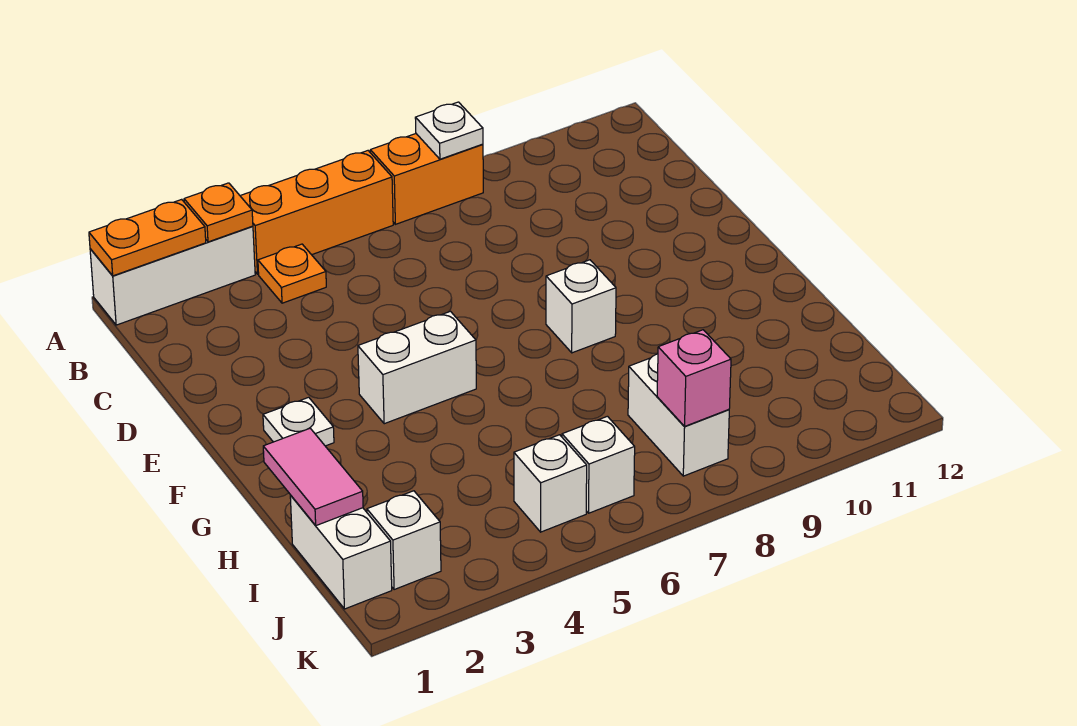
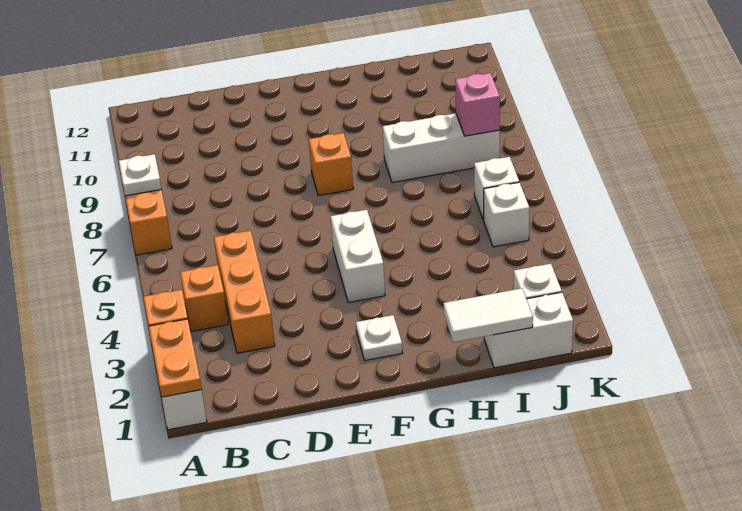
orange 1x3 brick [240,151,393,274] -> orange 1x3 brick moved to [214,230,275,353]
orange 1x1 plate [258,244,326,303] -> orange 1x1 brick [180,265,228,332]
white 1x1 brick [546,260,616,353] -> orange 1x1 brick [309,133,353,196]
pink 1x2 tile [263,428,363,526] -> white 1x2 tile [444,288,533,342]
white 1x2 brick [628,354,729,476] -> white 1x3 brick [383,113,500,182]

